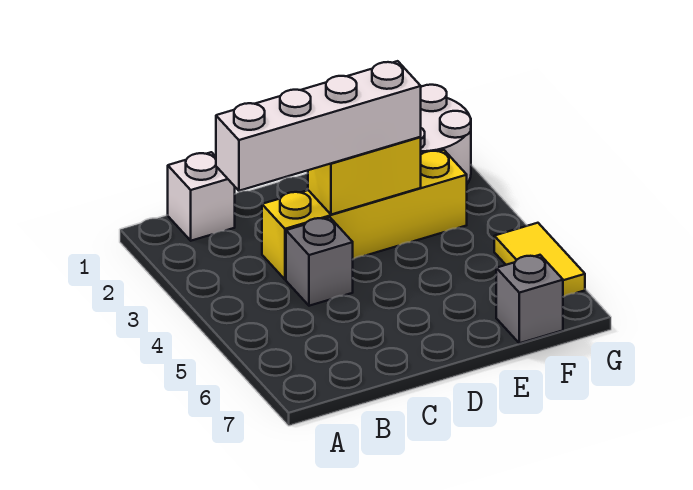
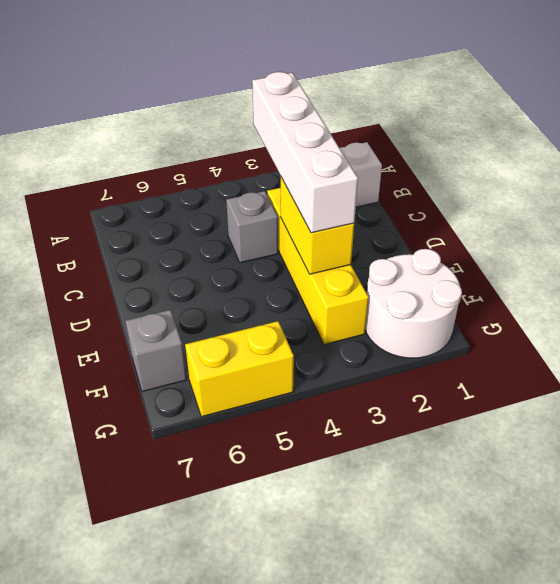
yellow 1x2 tile [494,223,585,297] -> yellow 1x2 brick [185,321,294,417]

